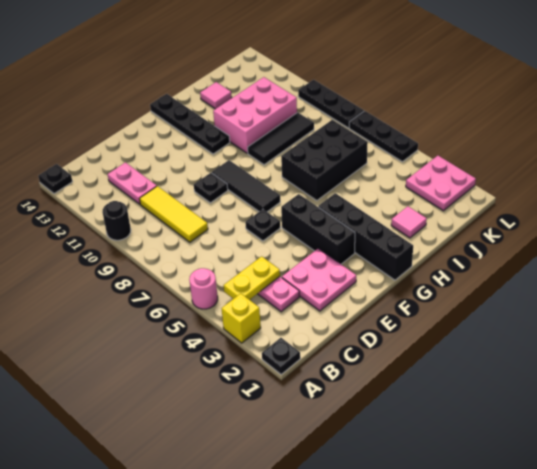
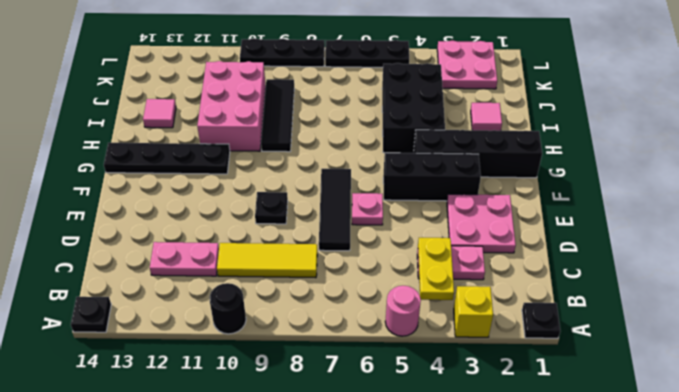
black 1x1 plate [245,209,280,241] -> pink 1x1 plate [352,193,383,225]
black 1x3 tile [212,160,280,212] -> black 1x3 tile turned to [319,169,351,251]
black 2x3 brick [281,120,368,201] -> black 2x3 brick moved to [382,63,445,153]

